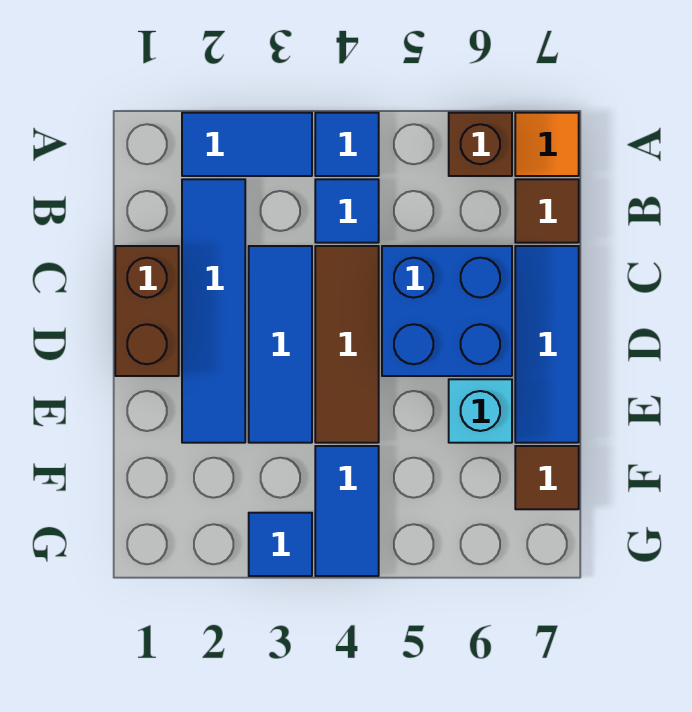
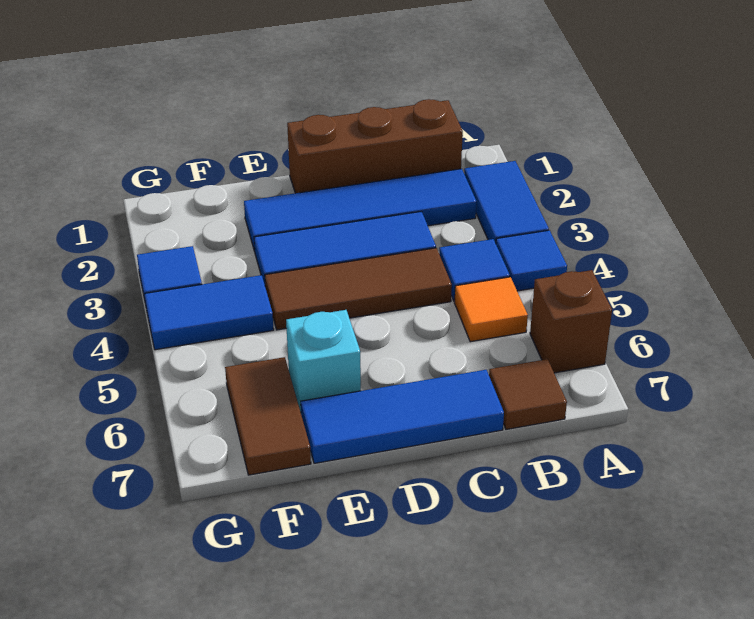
orange 1x1 tile [515,113,579,176] -> orange 1x1 tile moved to [455,277,528,342]
brown 1x2 brick [115,246,179,376] -> brown 1x3 brick [287,99,463,193]
blue 2x2 brick [382,246,512,376] -> none
brown 1x1 tile [515,446,579,509] -> brown 1x2 tile [225,357,311,475]

